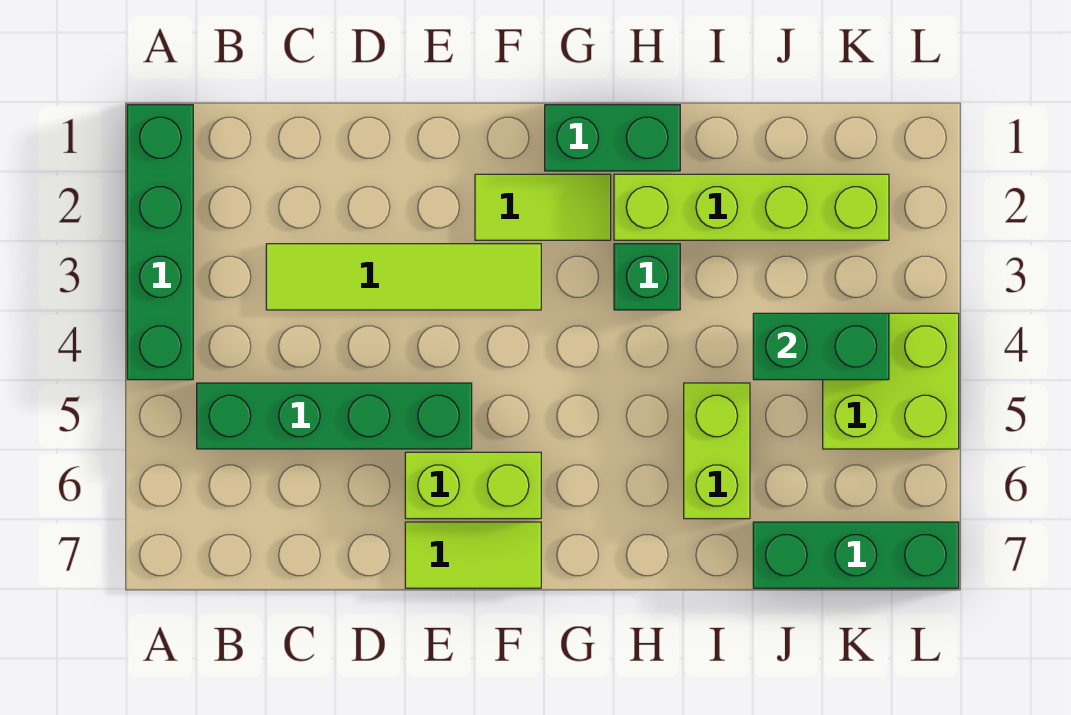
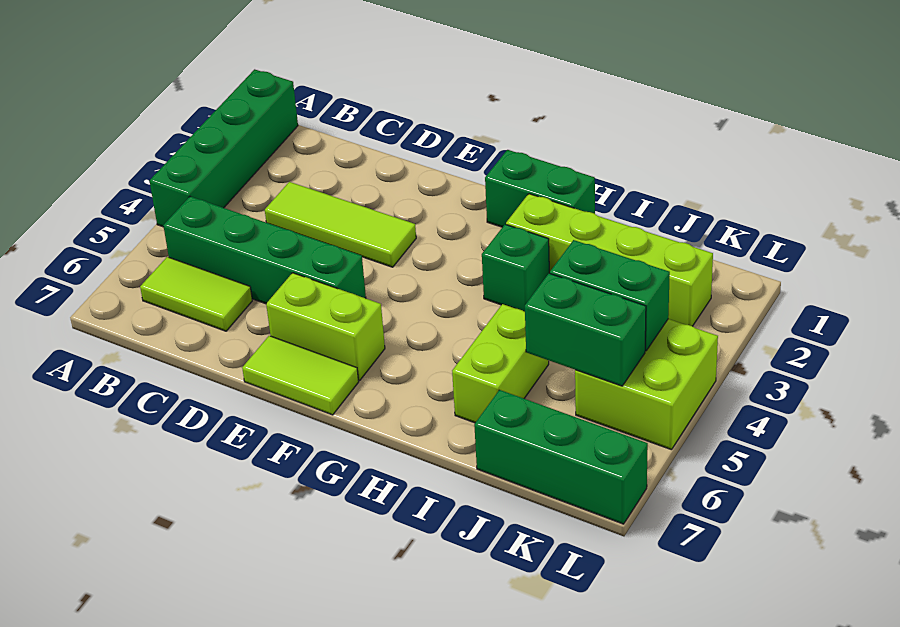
lime 1x4 tile [266,244,541,310] -> lime 1x3 tile [265,182,416,267]
lime 1x2 tile [475,174,611,240] -> lime 1x2 tile moved to [140,257,252,331]
none -> green 1x2 brick [525,273,646,386]

